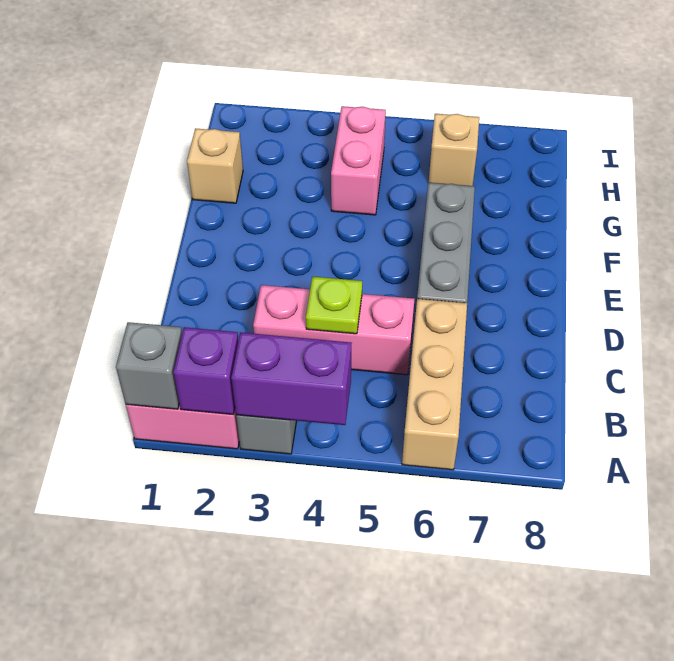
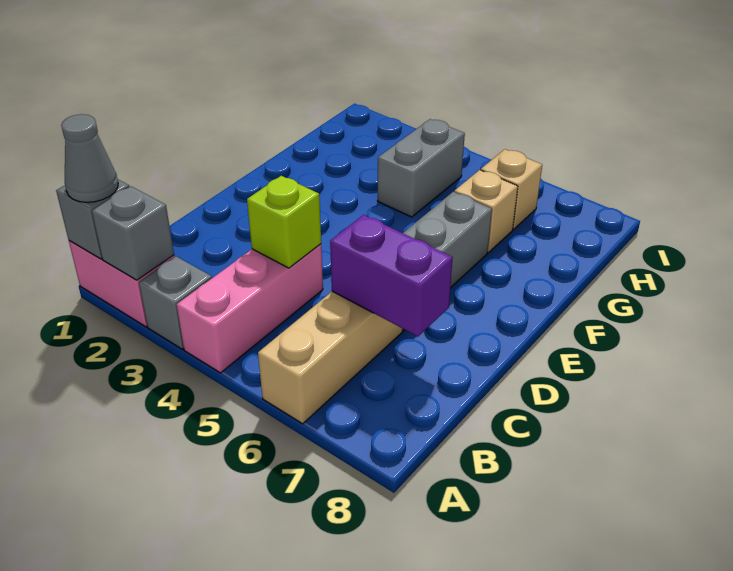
none -> grey 1x1 cone [61,114,118,202]
purple 1x1 brick [173,327,238,414] -> grey 1x1 brick [92,186,174,280]
purple 1x2 brick [231,332,351,425] -> purple 1x2 brick moved to [330,215,453,336]
pink 1x3 brick [253,285,414,375] -> pink 1x3 brick turned to [177,244,323,373]
lime 1x1 plate [306,277,362,334] -> lime 1x1 brick [247,176,321,268]
tan 1x1 brick [187,128,243,203] -> tan 1x1 brick moved to [454,170,518,253]
pink 1x2 brick [331,106,386,215] -> grey 1x2 brick [378,119,465,217]

